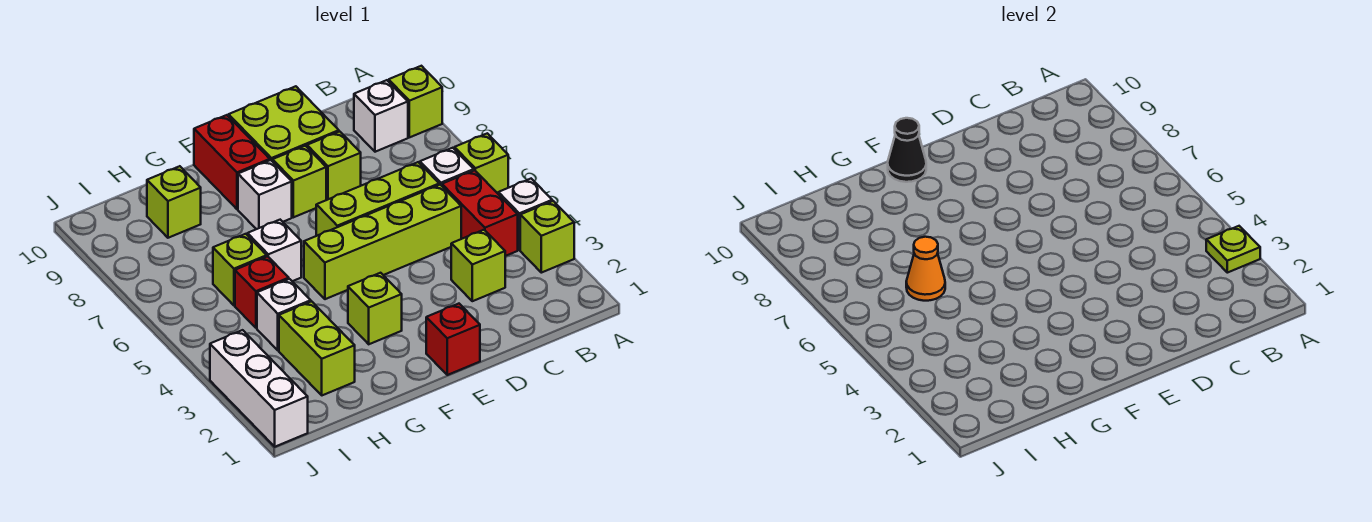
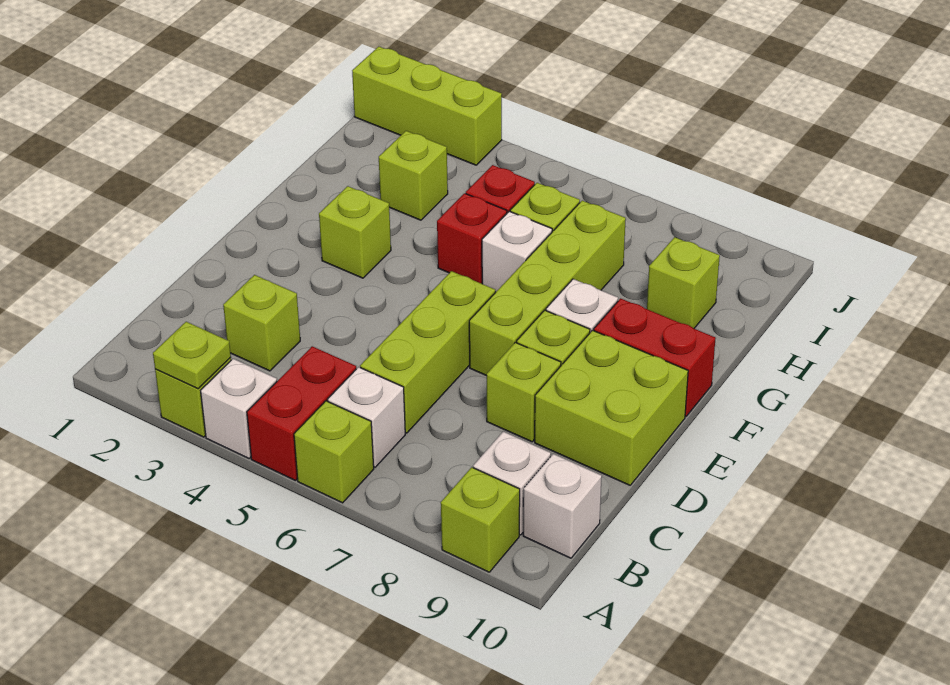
red 1x2 brick [442,170,518,256] -> red 1x2 brick turned to [247,346,356,481]
lime 1x4 brick [304,185,461,299] -> lime 1x4 brick moved to [469,201,626,376]
red 1x1 brick [426,304,480,375] -> red 1x1 brick moved to [437,193,507,284]
black 1x1 cone [888,118,926,182] -> none
lime 1x2 brick [279,301,355,395] -> lime 1x1 brick [379,131,448,220]
white 1x1 brick [257,279,311,350] -> white 1x1 brick moved to [523,454,602,558]
orange 1x1 cone [906,237,945,301] -> none
white 1x3 brick [210,330,308,447] -> lime 1x3 brick [352,47,502,165]

